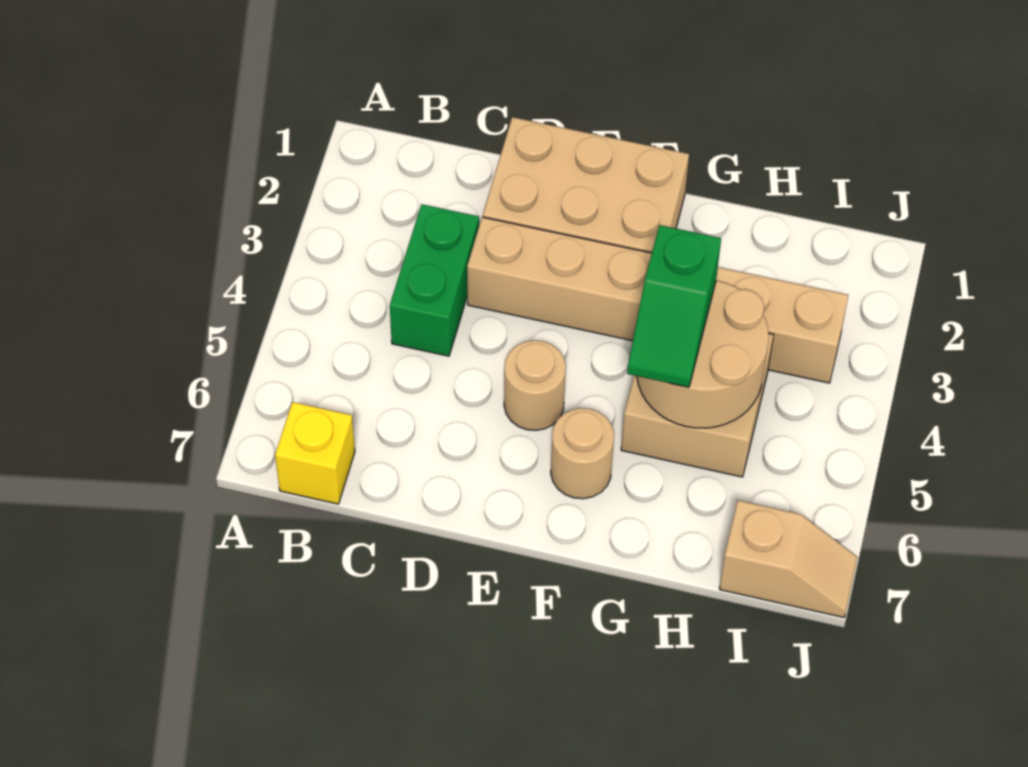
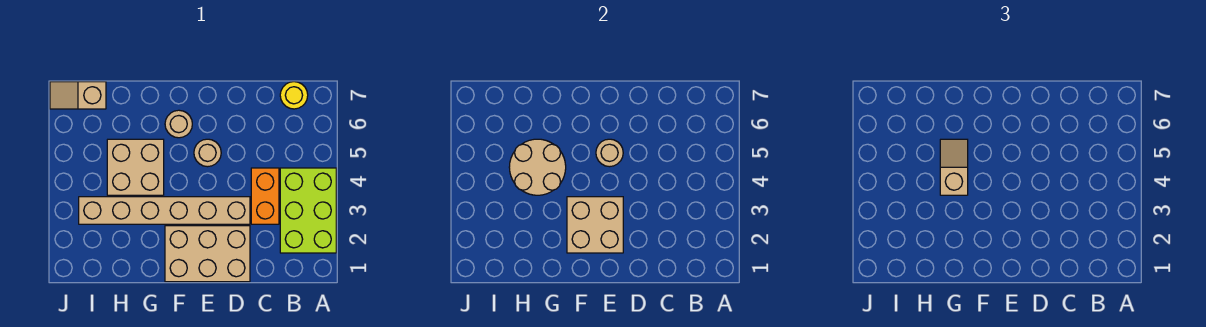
none -> lime 2x3 brick [280,168,336,253]
yellow 1x1 brick [275,402,355,504] -> yellow 1x1 round brick [280,82,308,109]
green 1x2 brick [390,204,479,356] -> orange 1x2 brick [251,168,279,224]
none -> tan 2x2 brick [567,197,623,253]
none -> tan 1x1 round brick [596,139,623,167]
green 1x2 slope [627,225,721,387] -> tan 1x2 slope [940,139,968,195]

